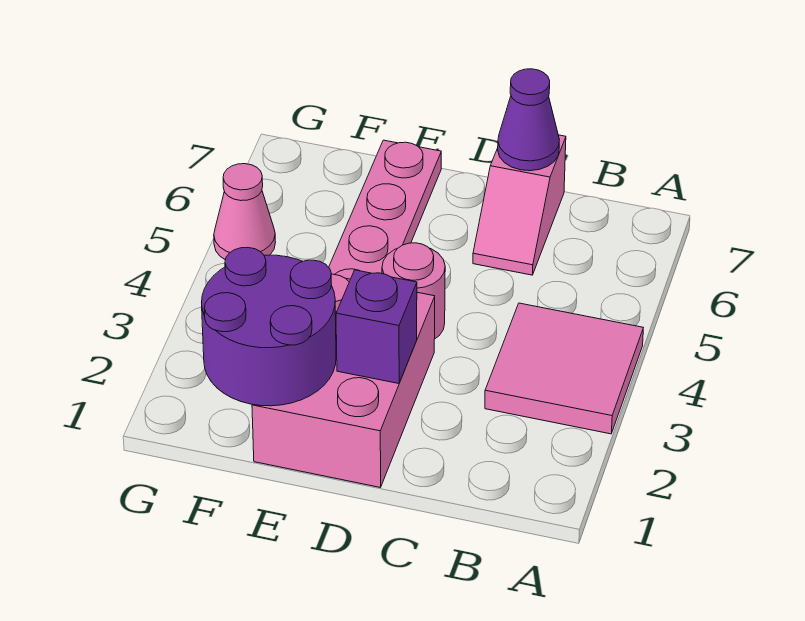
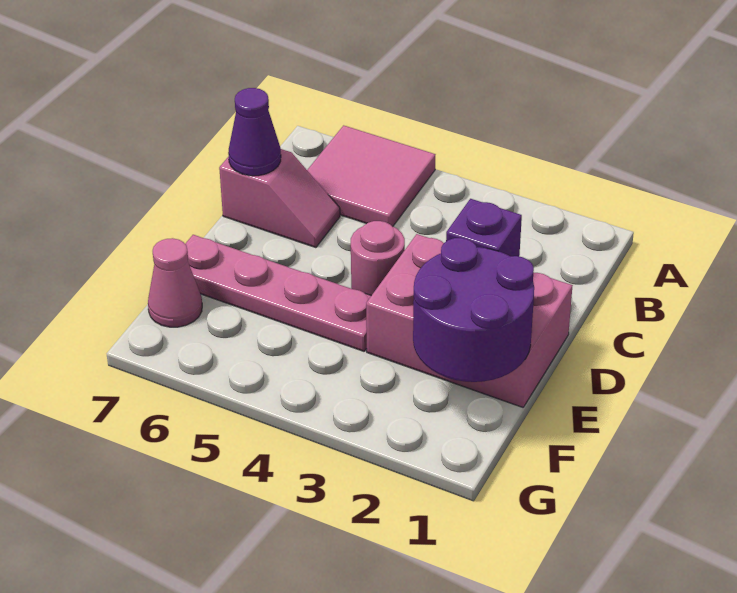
pink 2x2 tile [485,303,643,434] -> pink 2x2 tile moved to [307,125,435,227]
pink 1x1 cone [214,164,276,260] -> pink 1x1 cone moved to [148,238,202,327]

